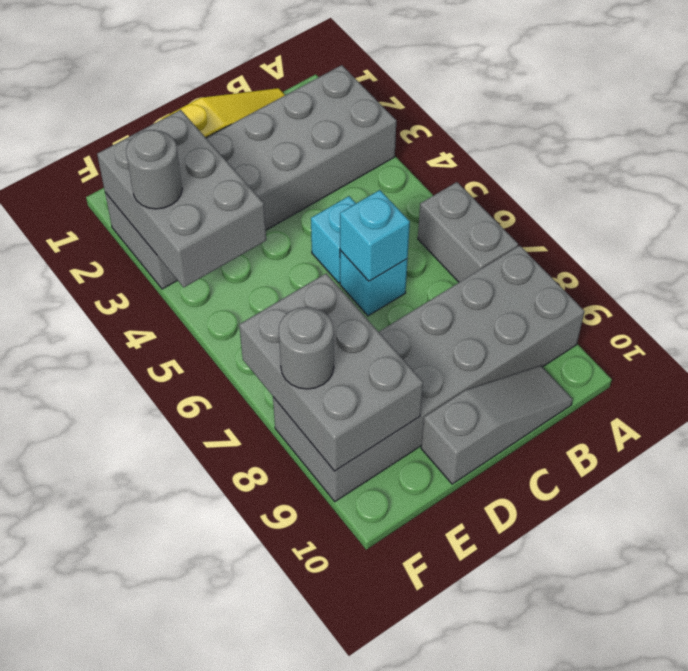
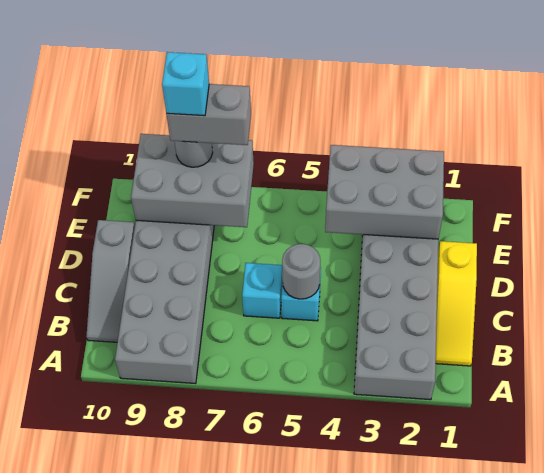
grey 1x2 brick [418,182,518,282] -> grey 1x2 brick moved to [166,84,251,145]
cyan 1x1 brick [340,190,410,281] -> cyan 1x1 brick moved to [162,52,209,116]
grey 1x1 round brick [126,130,182,209] -> grey 1x1 round brick moved to [282,244,320,299]

